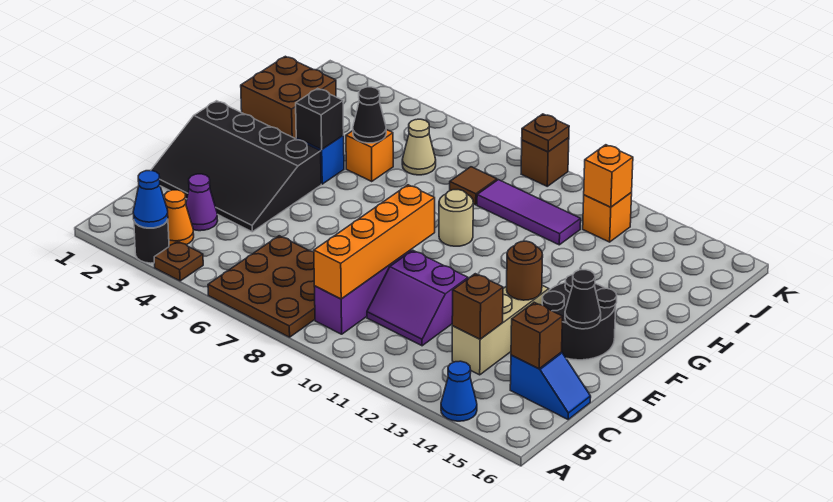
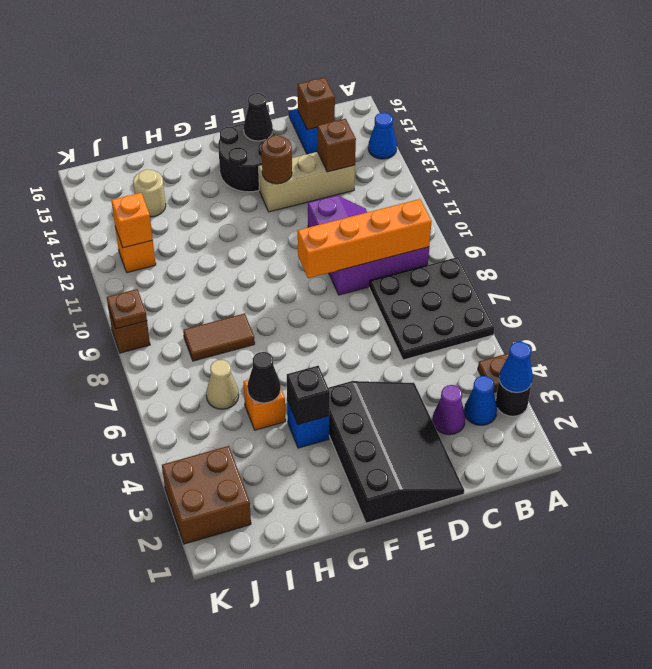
brown 3x3 plate [208,236,315,337] -> black 3x3 plate [369,257,495,360]
orange 1x1 cone [164,190,194,246] -> blue 1x1 cone [464,376,497,425]
tan 1x1 round brick [439,190,473,246] -> tan 1x1 round brick moved to [133,170,166,217]
brown 2x2 brick [241,56,336,139] -> brown 2x2 brick moved to [162,446,251,544]
brown 1x1 tile [450,167,497,205] -> brown 1x2 tile [183,313,255,361]
purple 1x3 tile [477,180,581,245] -> none

